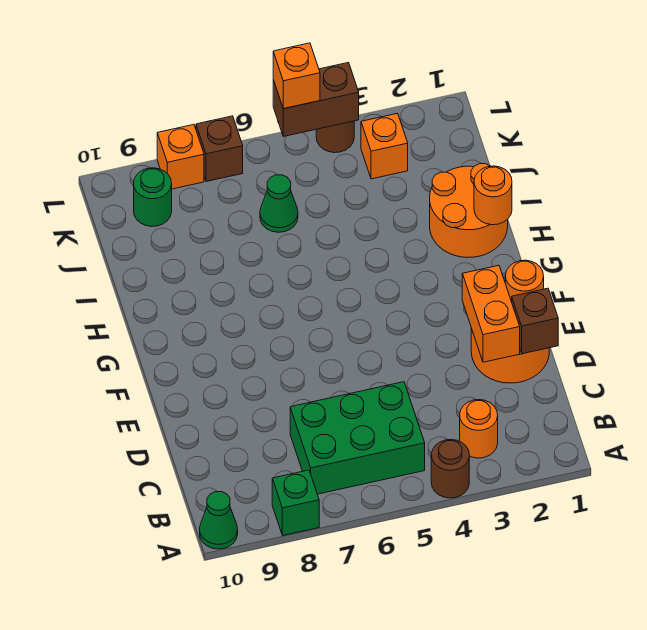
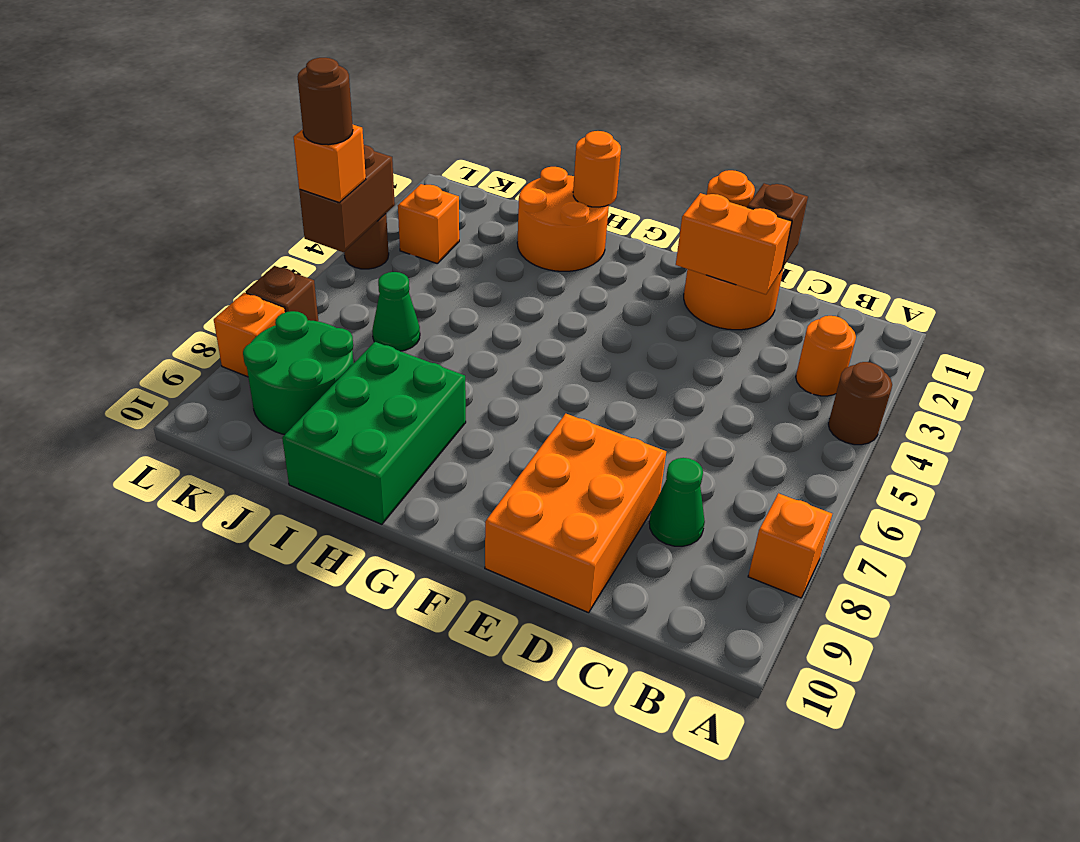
green 1x1 brick [272,470,319,535] -> orange 1x1 brick [748,493,832,598]
green 1x1 cone [200,492,238,549] -> green 1x1 cone moved to [649,458,705,546]
green 2x3 brick [290,382,425,494] -> green 2x3 brick moved to [282,342,466,524]
none -> orange 2x3 brick [485,414,666,613]
green 1x1 round brick [134,168,172,227] -> green 2x2 round brick [243,311,354,435]
none -> brown 1x1 round brick [298,58,353,145]

